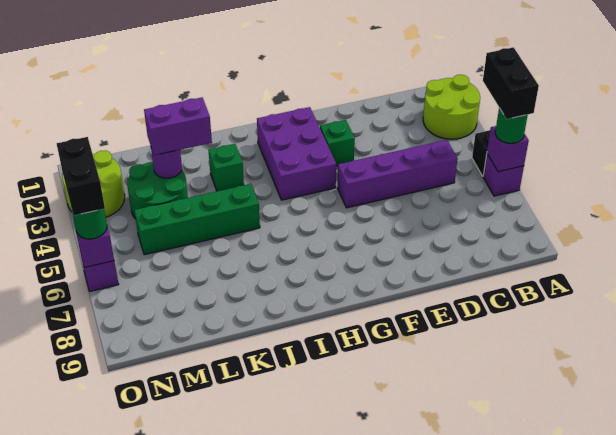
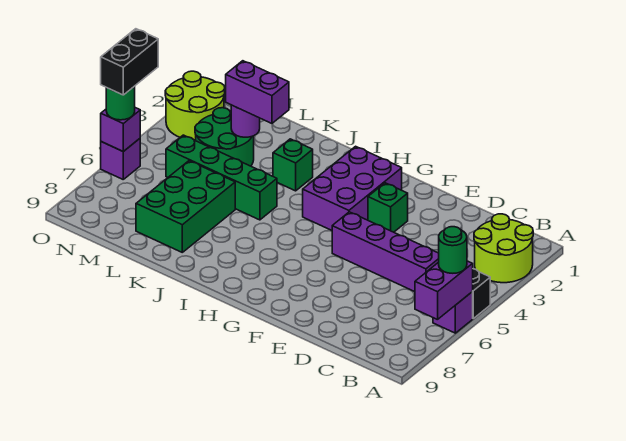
black 1x2 brick [483,47,539,119] -> none
purple 1x1 brick [487,126,529,172] -> purple 1x2 brick [415,261,473,320]
none -> green 2x3 brick [136,161,235,252]

